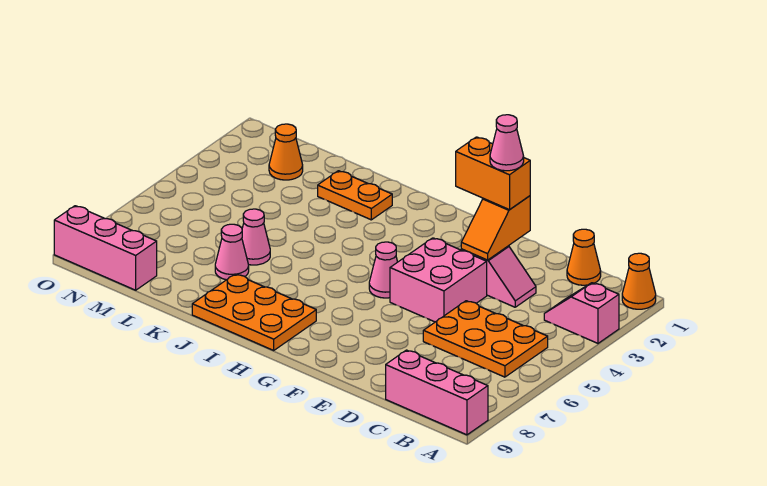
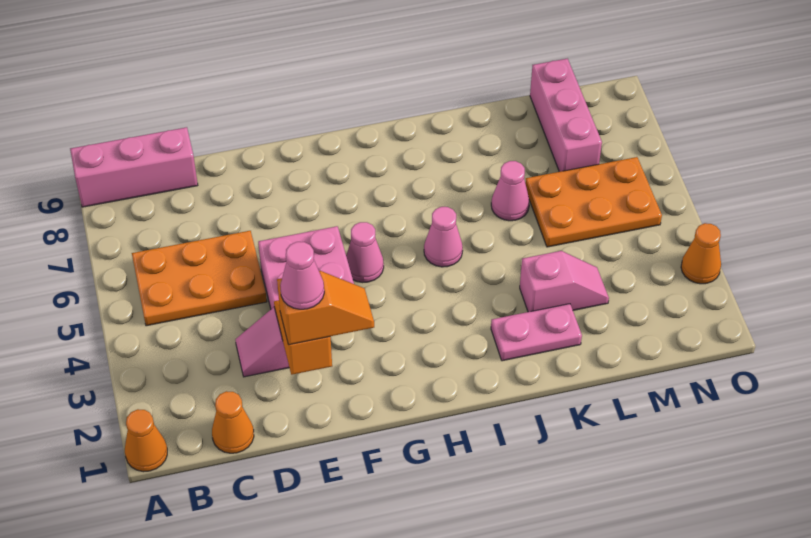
pink 1x2 slope [544,283,619,343] -> pink 1x2 slope moved to [520,251,609,312]
orange 1x2 brick [456,137,530,210] -> orange 1x2 slope [277,271,374,345]
orange 2x3 plate [192,274,316,350] -> orange 2x3 plate moved to [525,157,662,247]
orange 1x2 plate [318,171,392,220] -> pink 1x2 plate [491,304,582,361]
pink 1x1 cone [215,224,249,280] -> pink 1x1 cone moved to [424,207,463,267]
orange 1x1 cone [269,124,303,180] -> orange 1x1 cone moved to [681,223,721,284]
pink 1x3 brick [54,206,157,290] -> pink 1x3 brick turned to [530,59,602,172]

